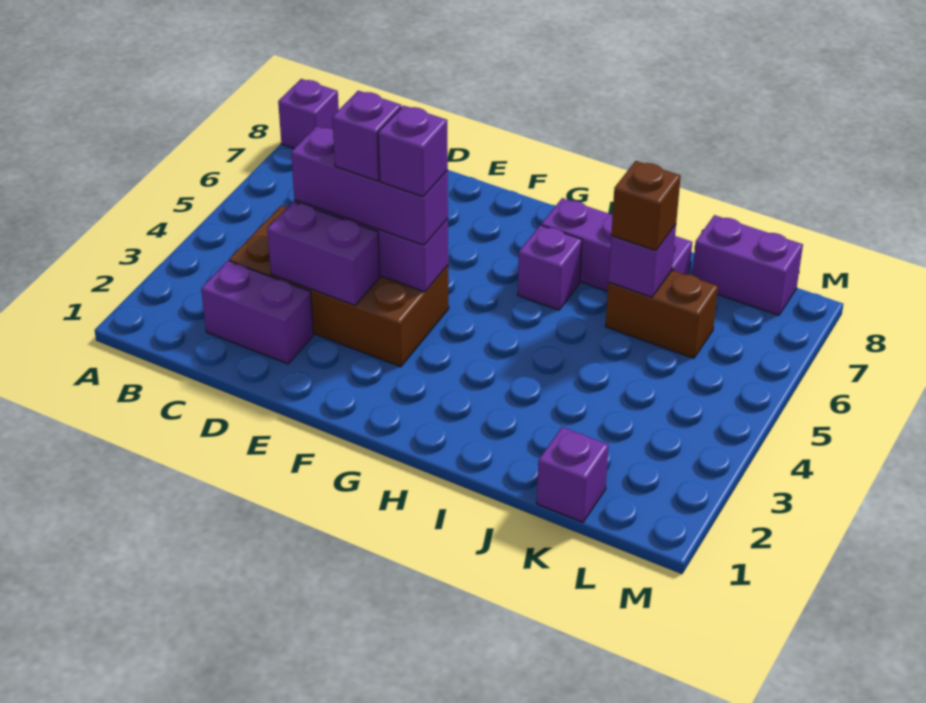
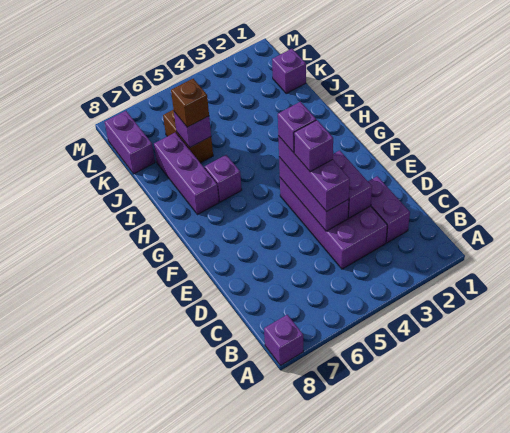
brown 2x4 brick [229,205,449,367] -> purple 2x4 brick [280,178,387,269]

